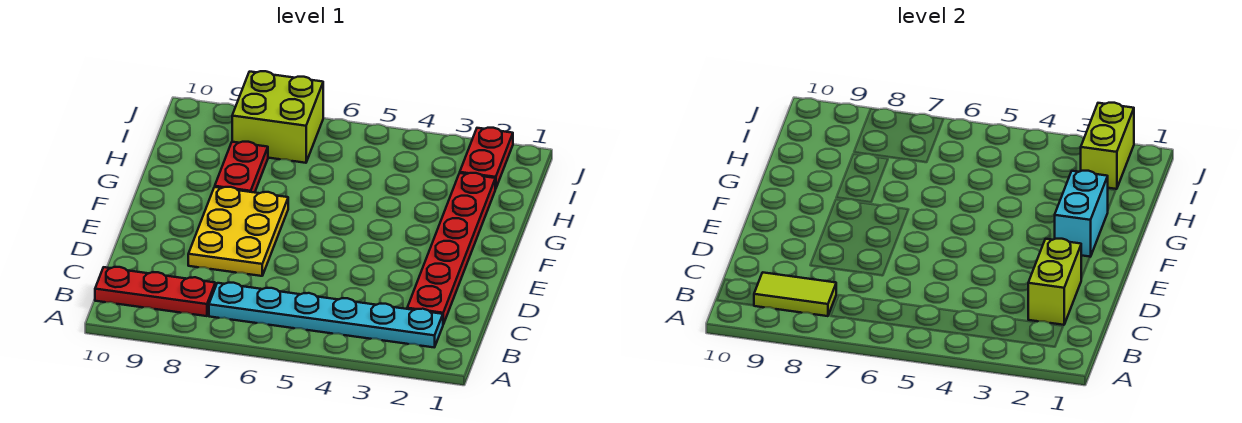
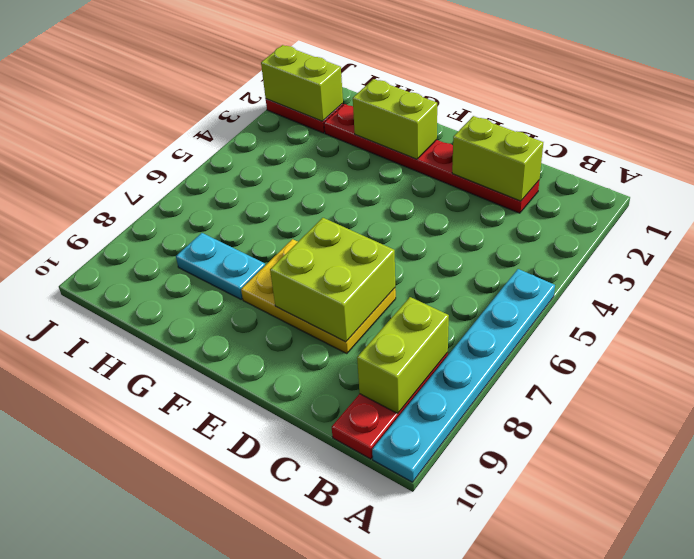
cyan 1x6 plate [209,283,443,347] -> cyan 1x6 plate moved to [372,269,555,482]
lime 1x2 tile [754,272,836,316] -> lime 1x2 brick [357,297,449,413]
cyan 1x2 brick [1055,171,1108,257] -> lime 1x2 brick [353,79,437,159]
red 1x2 plate [215,142,268,193] -> cyan 1x2 plate [176,233,265,299]
lime 2x2 brick [232,71,323,163] -> lime 2x2 brick moved to [270,218,395,342]

